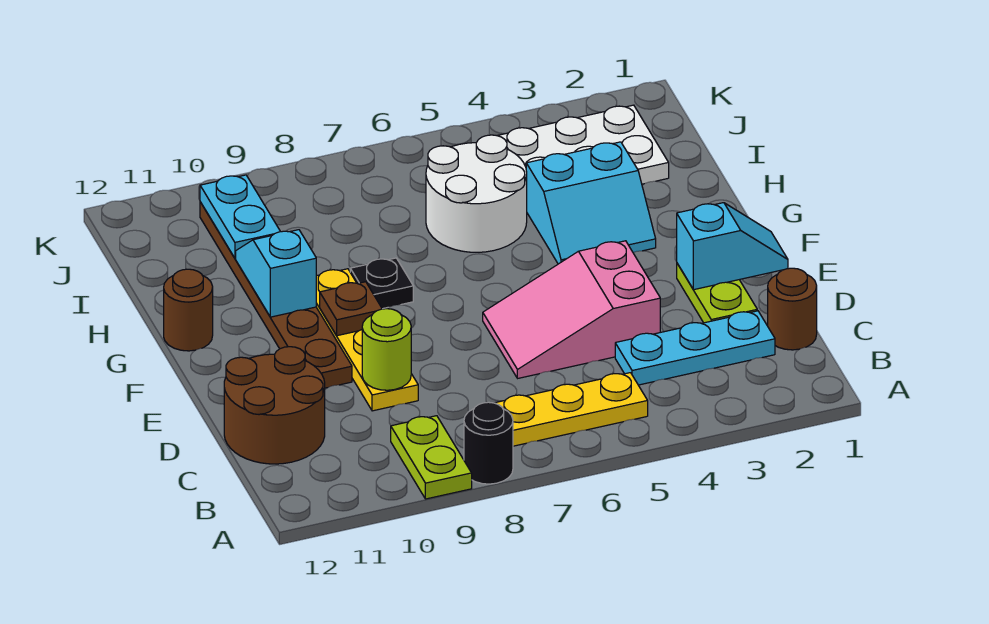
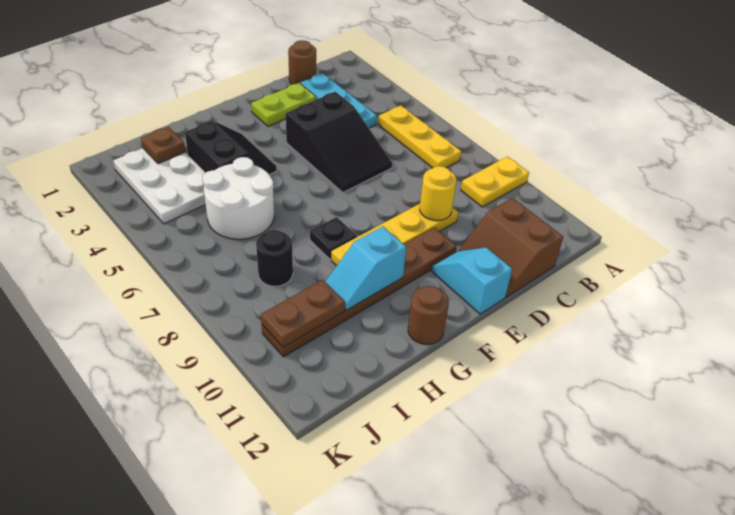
black 1x1 round brick [464,402,513,484] -> black 1x1 round brick moved to [256,230,293,286]
lime 1x2 plate [391,416,472,499] -> yellow 1x2 plate [461,157,529,207]
brown 2x2 round brick [224,347,325,464] -> brown 2x2 slope [459,198,563,297]
pink 2x3 slope [483,241,660,378] -> black 2x3 slope [286,92,392,192]
lime 1x1 round brick [362,309,411,390] -> yellow 1x1 round brick [420,166,456,221]
cyan 1x2 slope [677,203,788,290] -> cyan 1x2 slope moved to [432,247,512,314]
brown 1x1 plate [320,282,382,336] -> brown 1x1 plate moved to [141,127,185,164]
cyan 2x2 slope [526,142,656,264] -> black 2x2 slope [185,121,277,175]
cyan 1x2 plate [200,175,280,258] -> brown 1x2 plate [261,280,345,347]

